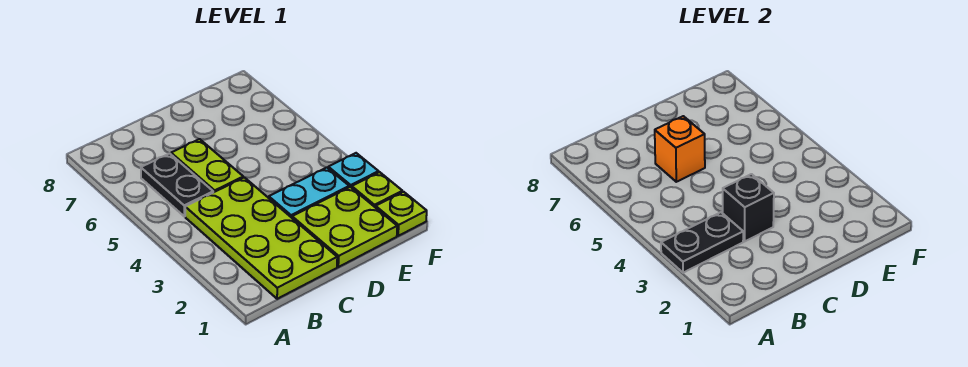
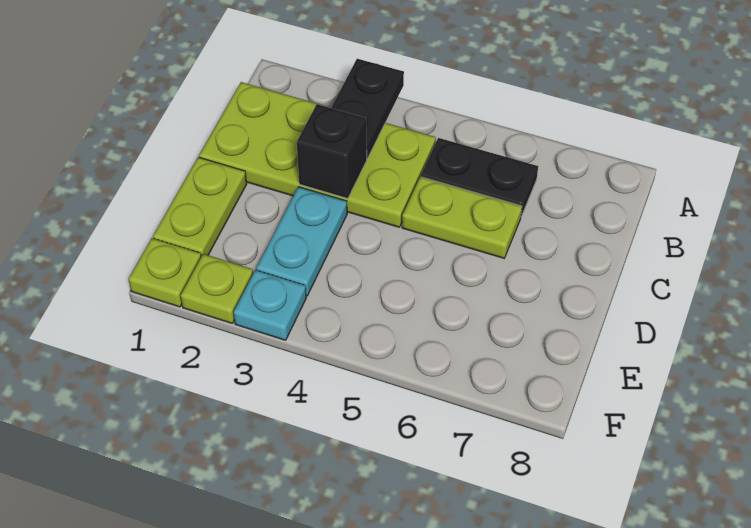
orange 1x1 brick [655,116,705,182] -> none
lime 2x2 plate [292,187,397,267] -> lime 1x2 plate [153,157,247,257]

